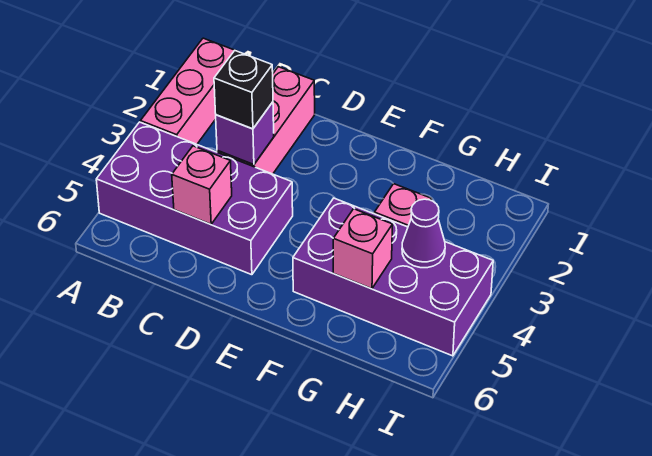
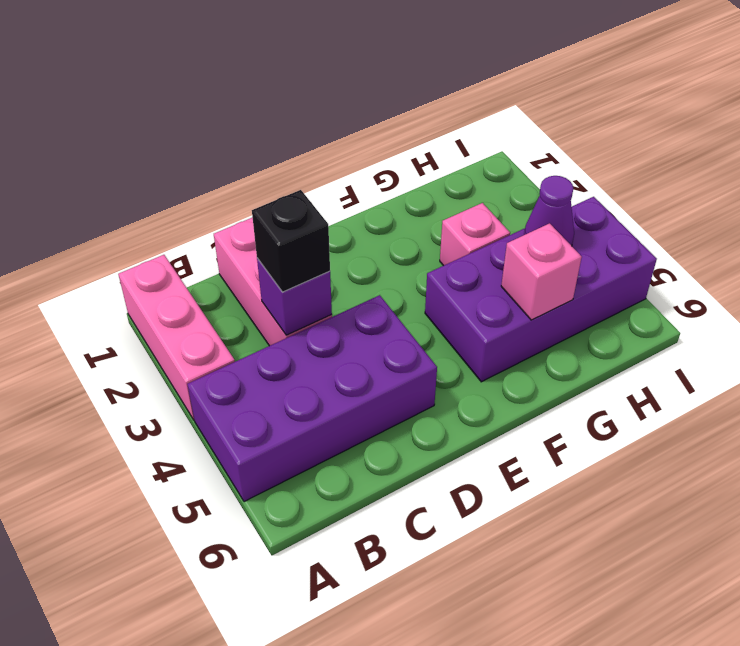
pink 1x1 brick [172,146,232,224] -> none

